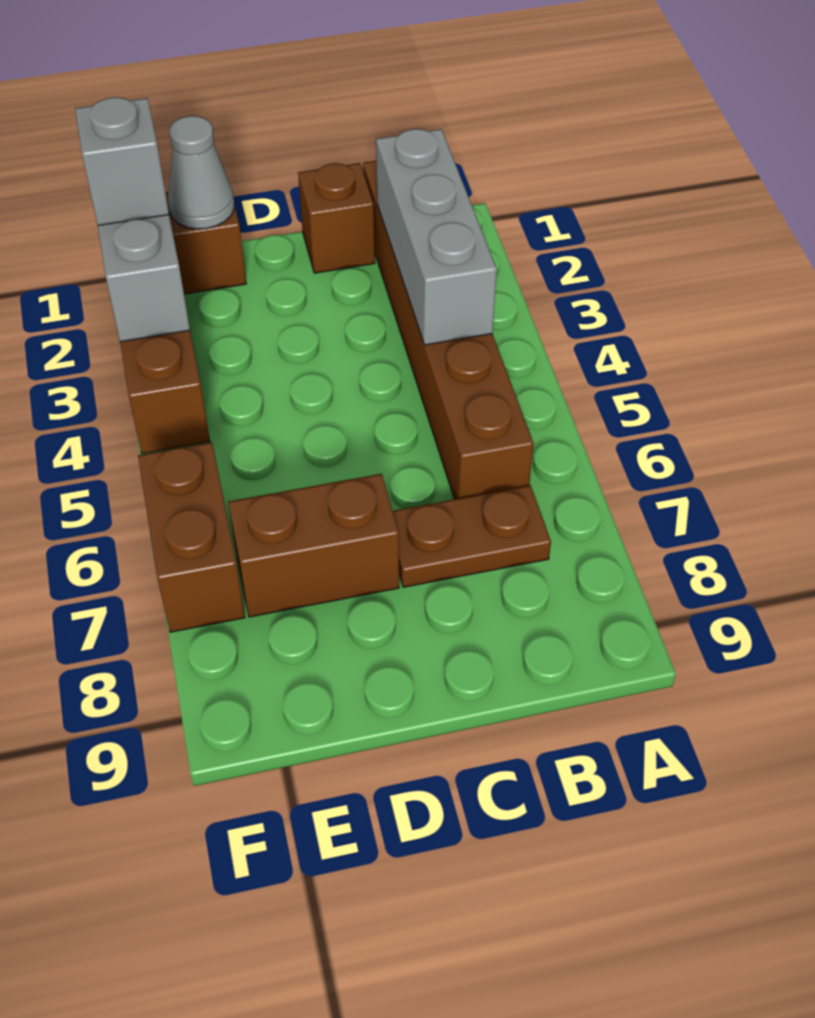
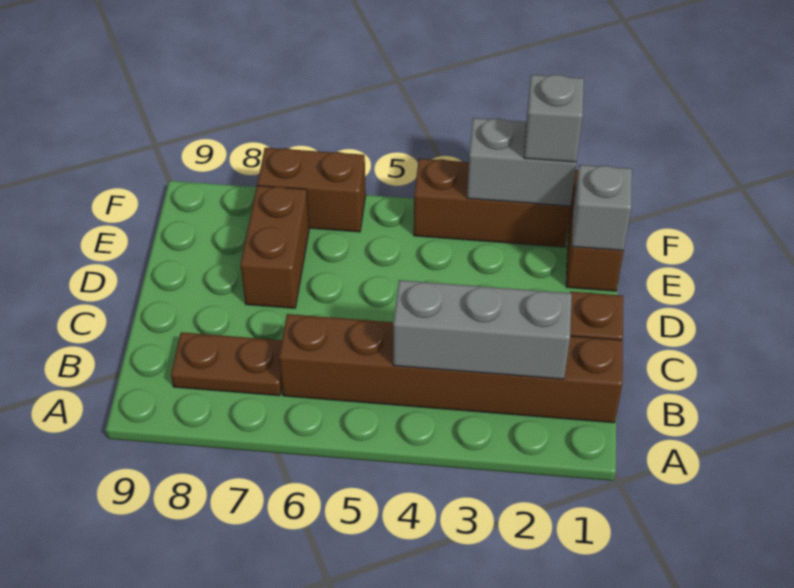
brown 1x2 plate [393,485,551,587] -> brown 1x2 plate turned to [171,332,282,396]
grey 1x1 cone [168,116,234,229] -> grey 1x1 brick [572,165,632,251]

